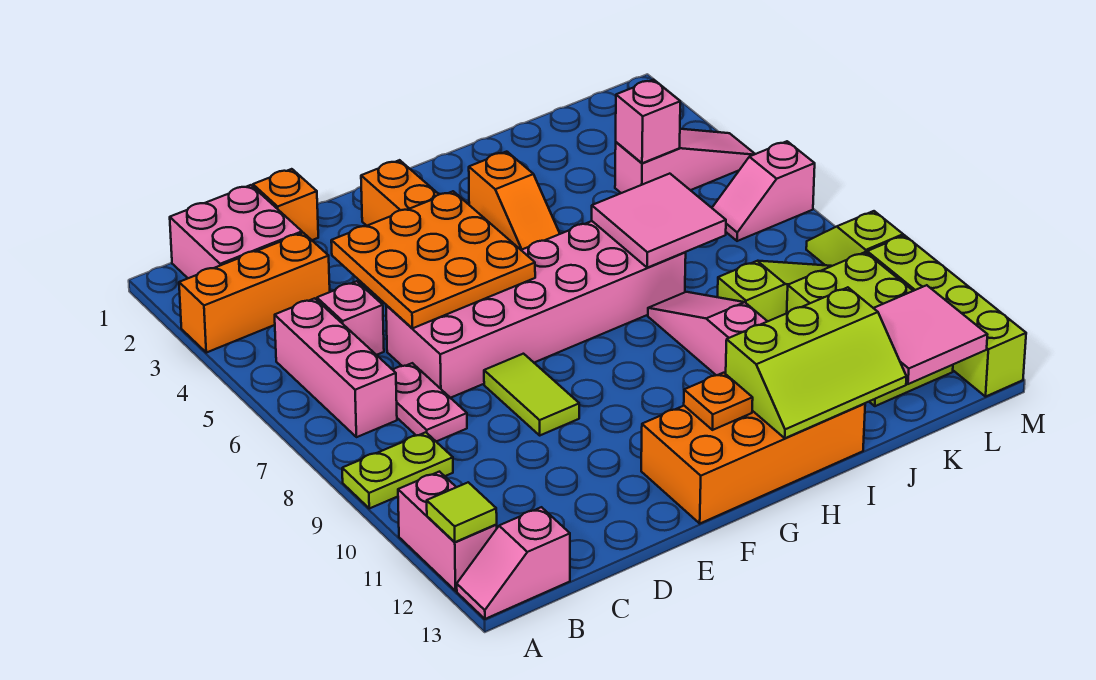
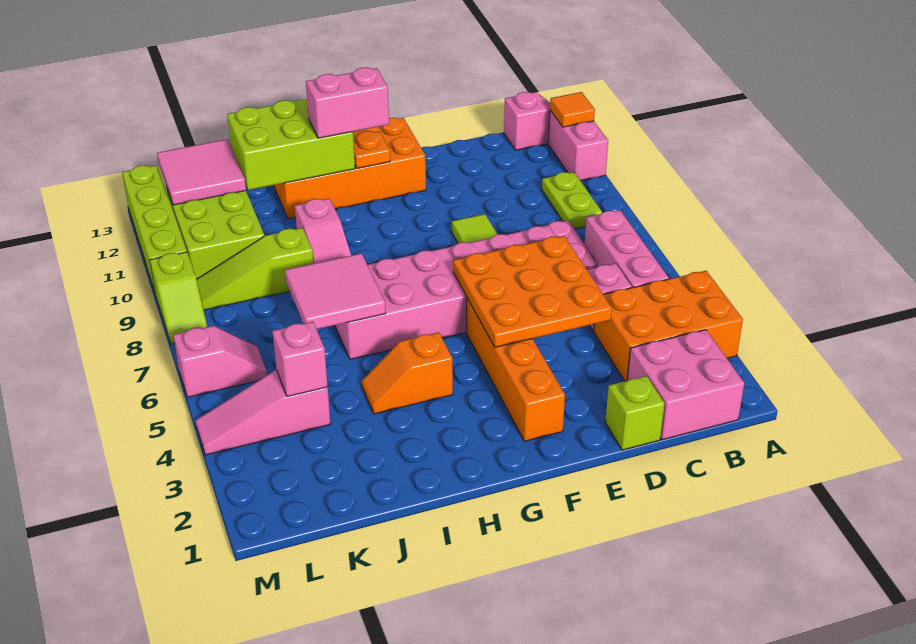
orange 1x3 brick [179,233,330,353] -> orange 2x3 brick [594,271,743,381]
lime 1x2 plate [342,432,453,508] -> lime 1x2 plate turned to [542,172,602,229]
lime 1x1 tile [427,482,497,542] -> orange 1x1 tile [550,92,595,127]
orange 1x1 brick [253,169,318,240] -> lime 1x1 brick [605,376,665,450]
none -> pink 1x2 brick [306,67,389,138]
orange 1x2 slope [469,152,560,250] -> orange 1x2 slope turned to [362,332,453,414]
lime 2x3 slope [726,287,906,438] -> lime 2x3 brick [227,99,355,190]

